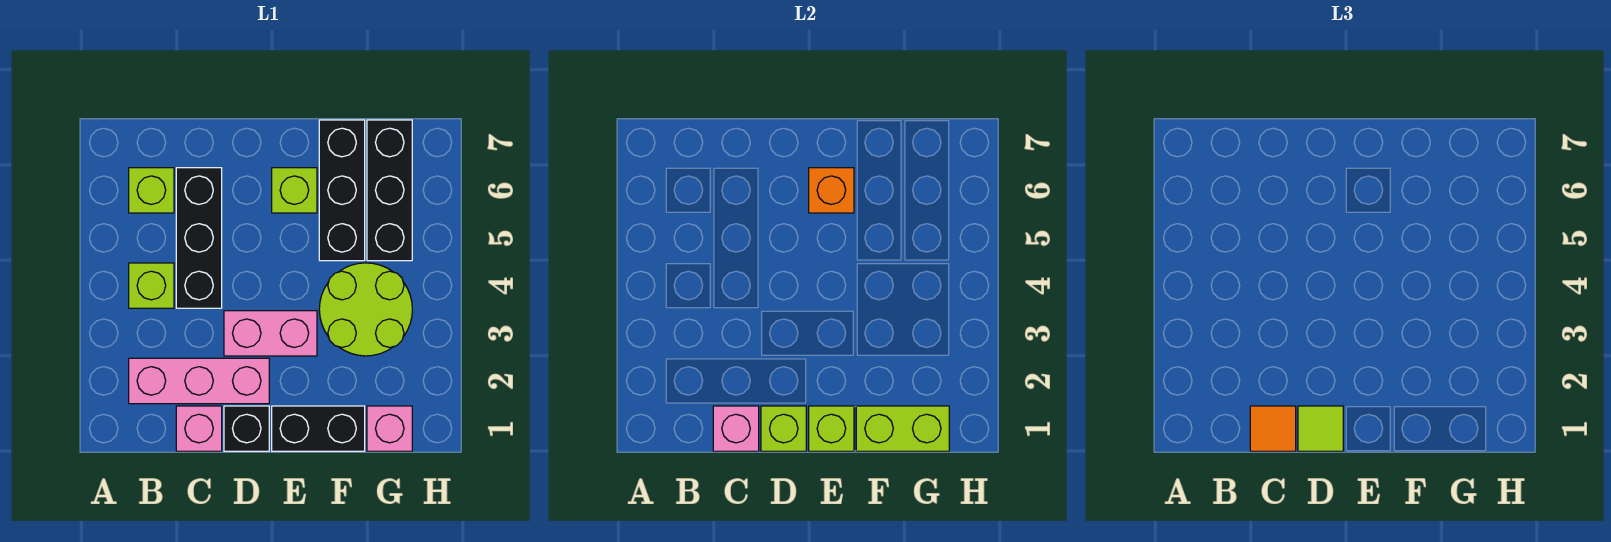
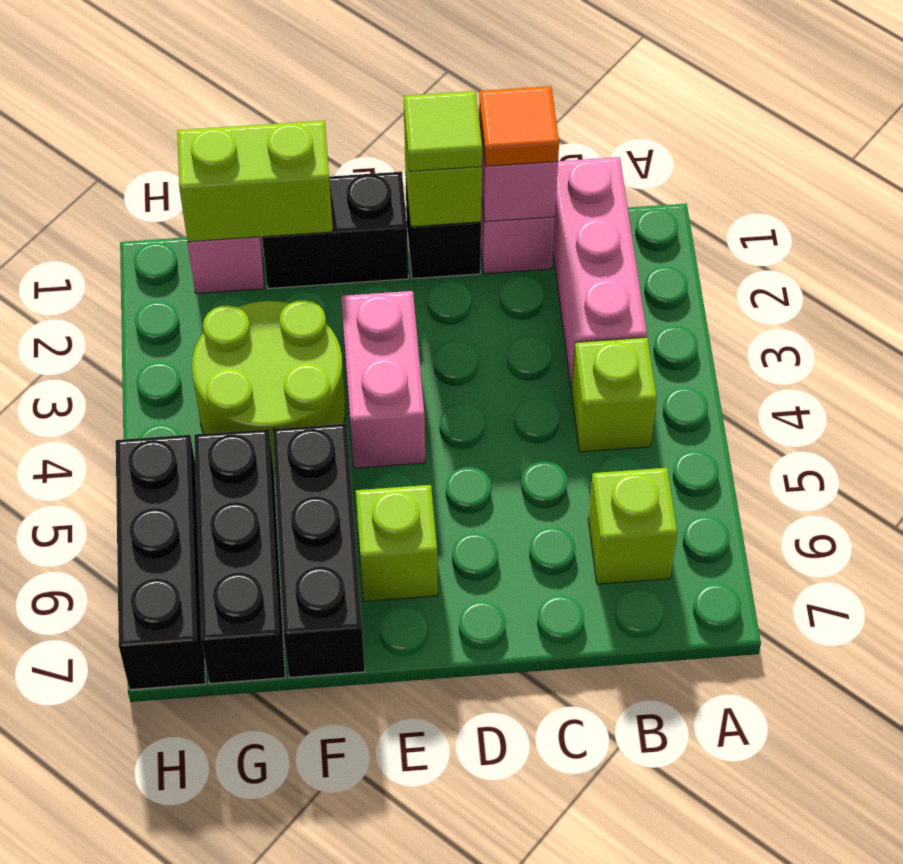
pink 1x3 brick [129,358,269,404] -> pink 1x3 brick turned to [553,157,647,389]
black 1x3 brick [176,168,222,308] -> black 1x3 brick moved to [116,435,206,690]
pink 1x2 brick [224,311,317,356] -> pink 1x2 brick turned to [341,291,425,468]
lime 1x1 brick [809,406,854,451] -> none
orange 1x1 brick [809,168,854,213] -> none

